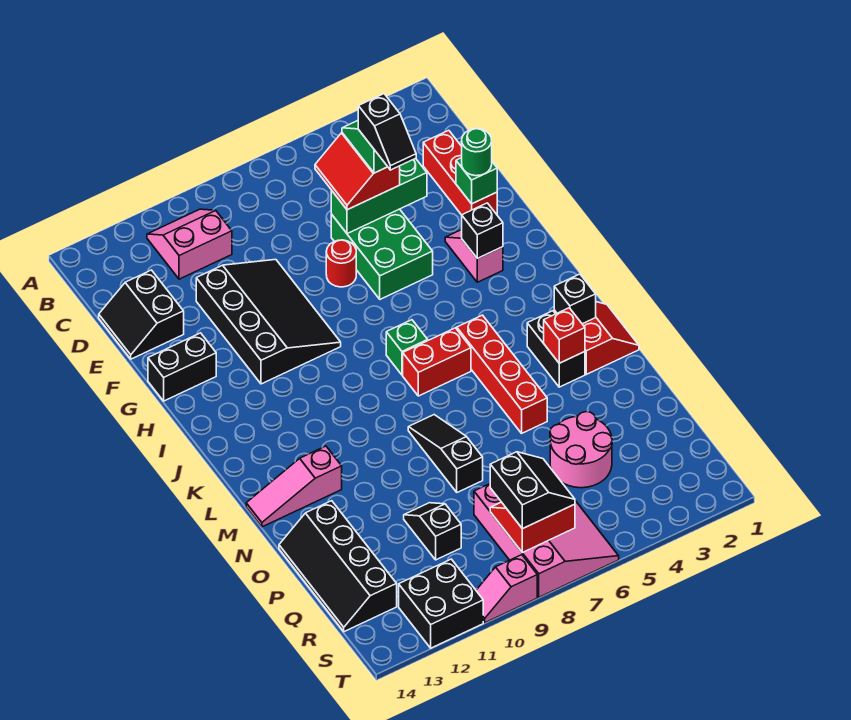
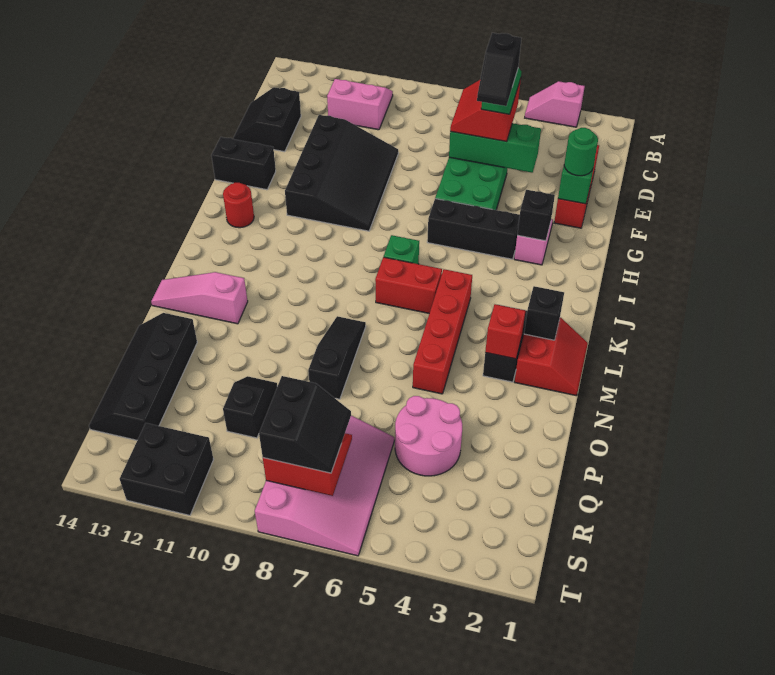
red 1x1 round brick [326,240,356,287] -> red 1x1 round brick moved to [223,183,254,228]
none -> black 1x3 brick [427,199,520,259]
pink 1x2 slope [476,555,537,623] -> pink 1x2 slope moved to [525,81,585,127]

